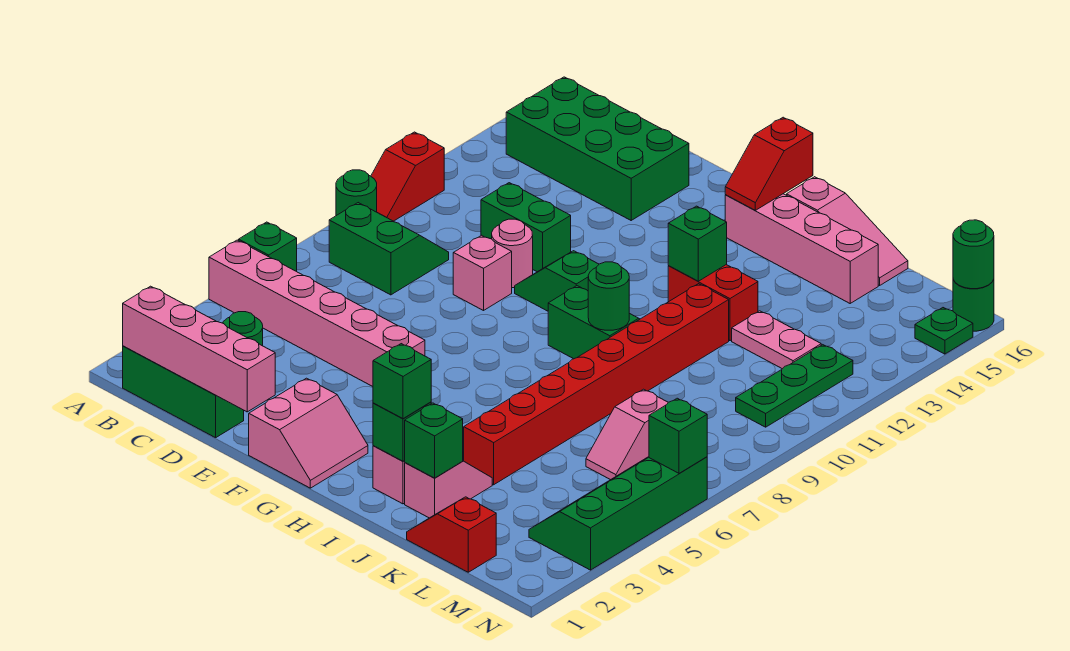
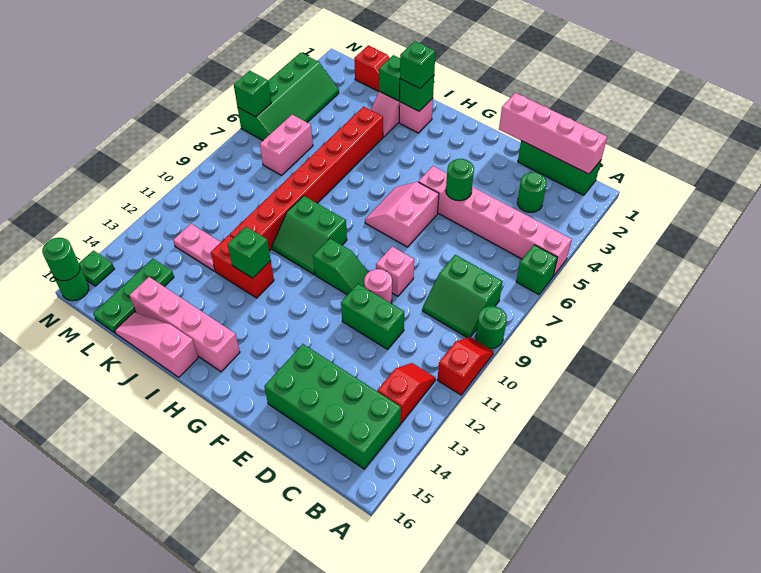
pink 2x2 slope [249,378,368,488] -> pink 2x2 slope moved to [365,182,439,247]
red 1x2 slope [725,117,813,210] -> red 1x2 slope moved to [377,363,436,423]
green 1x1 round brick [588,262,629,330] -> green 1x1 round brick moved to [446,159,474,201]
pink 1x2 slope [586,389,668,480] -> pink 1x2 brick [260,115,313,175]
green 1x3 plate [736,345,853,427] -> green 1x3 plate moved to [93,259,174,333]

